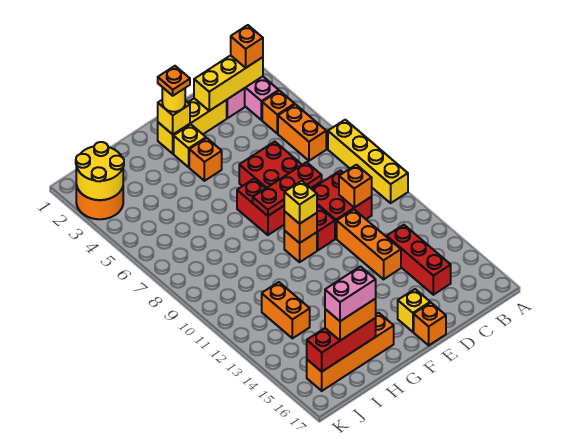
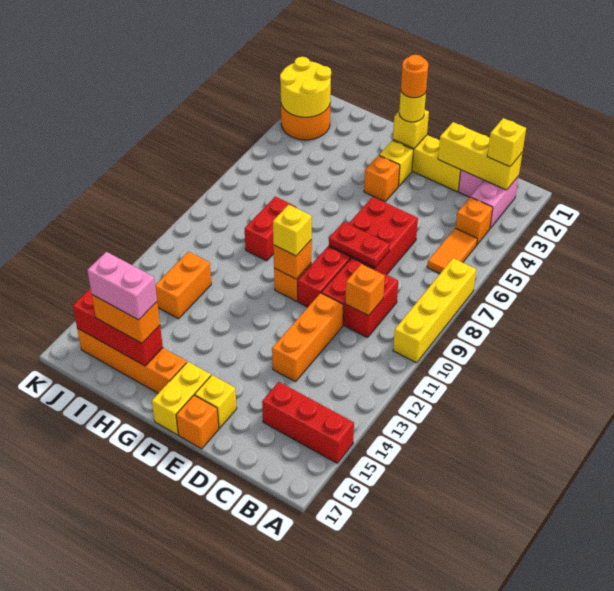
orange 1x1 brick [231,25,263,68] -> yellow 1x1 brick [487,118,526,167]
orange 1x2 brick [278,104,326,161] -> orange 1x2 tile [427,228,477,274]
red 1x3 brick [387,225,451,295] -> red 1x3 brick turned to [262,382,354,463]
red 1x3 plate [253,162,322,216] -> red 1x2 plate [329,222,390,268]
orange 1x1 plate [158,66,190,96] -> orange 1x1 round brick [401,55,428,98]
red 1x2 brick [237,179,284,235] -> red 1x2 brick moved to [245,196,297,261]
none -> yellow 1x2 brick [152,362,211,435]

